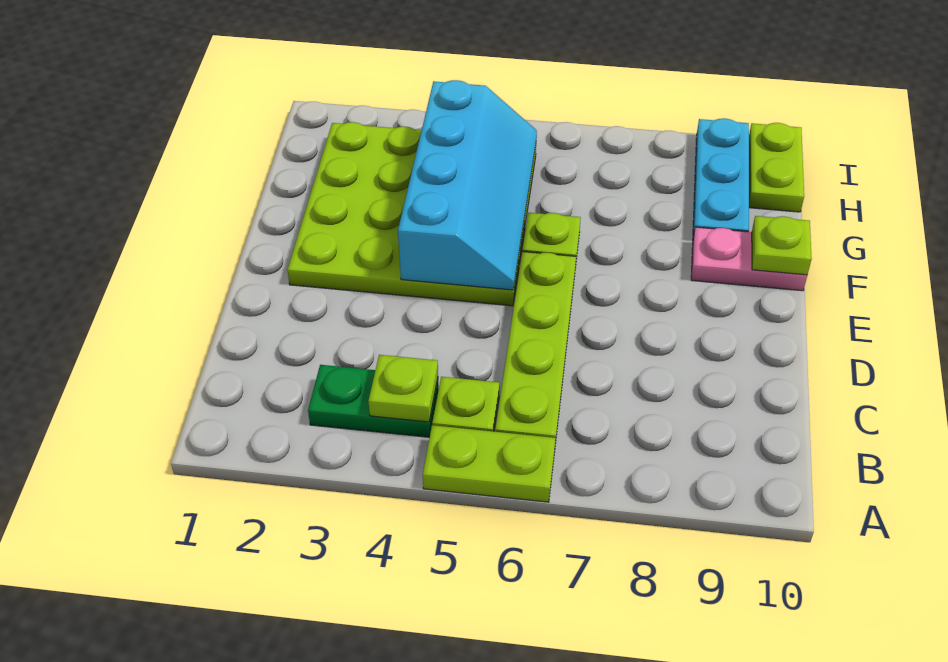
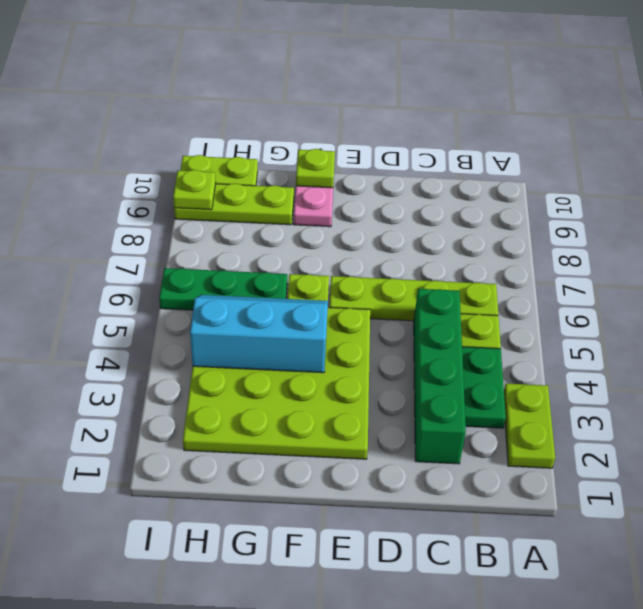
lime 1x2 plate [423,425,555,502] -> lime 1x2 plate moved to [504,383,555,468]
lime 1x1 plate [368,355,438,422] -> lime 1x1 plate moved to [173,170,216,210]
none -> green 1x4 brick [414,289,466,464]
cyan 2x4 slope [398,80,537,290] -> cyan 2x3 slope [190,295,328,373]
none -> green 1x3 plate [159,268,287,310]
cyan 1x3 plate [693,118,749,237] -> lime 1x3 plate [174,183,294,225]

